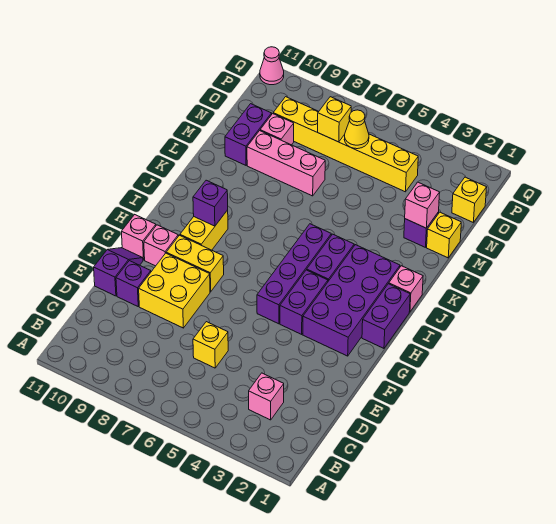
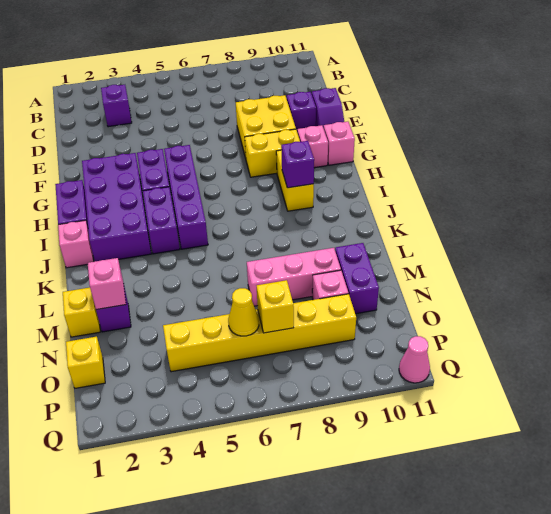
pink 1x1 brick [249,373,284,420] -> purple 1x1 brick [101,85,132,127]
yellow 1x1 brick [193,322,228,368] -> none

